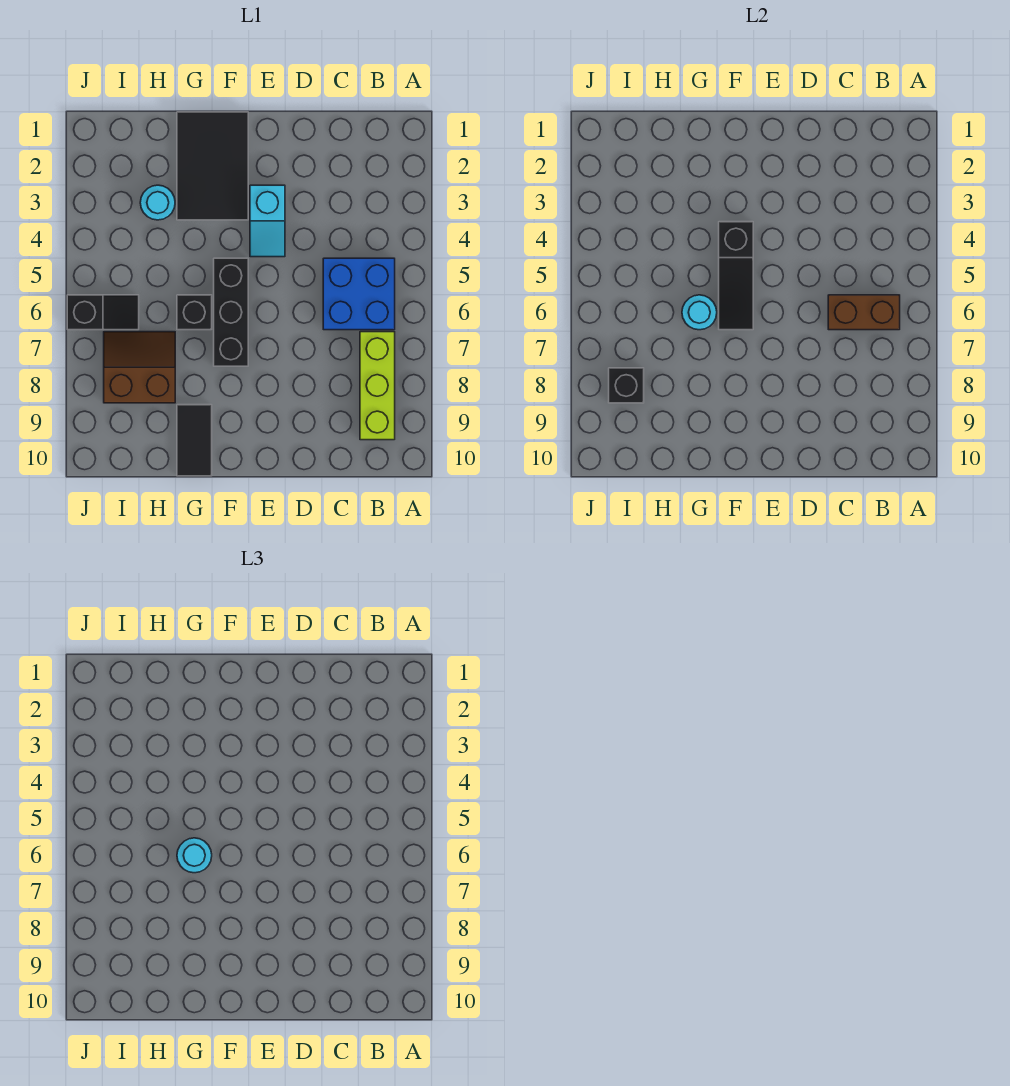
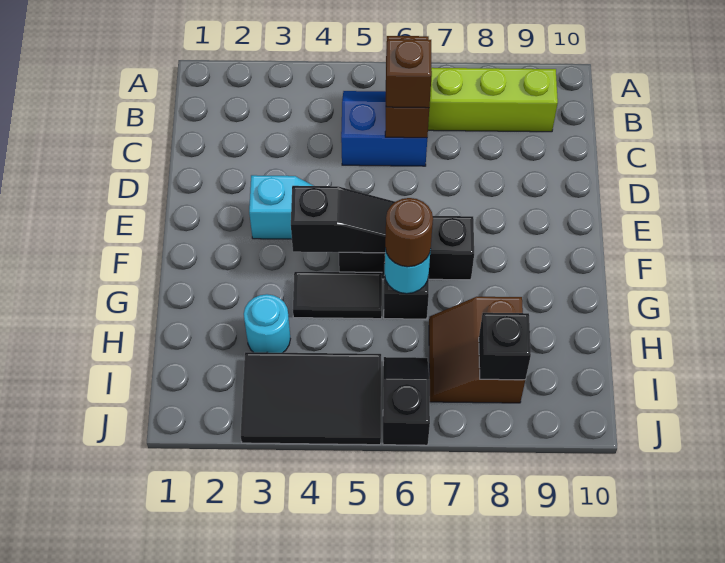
blue 2x2 brick [323,258,395,330] -> blue 2x2 slope [341,91,427,166]
none -> brown 1x1 brick [386,39,432,108]
black 2x3 tile [177,112,248,220] -> black 2x3 tile moved to [241,352,381,445]
cyan 1x1 round brick [177,838,212,873] -> brown 1x1 round brick [385,198,433,267]
black 1x2 tile [177,405,212,476] -> black 1x2 tile moved to [293,272,382,319]

